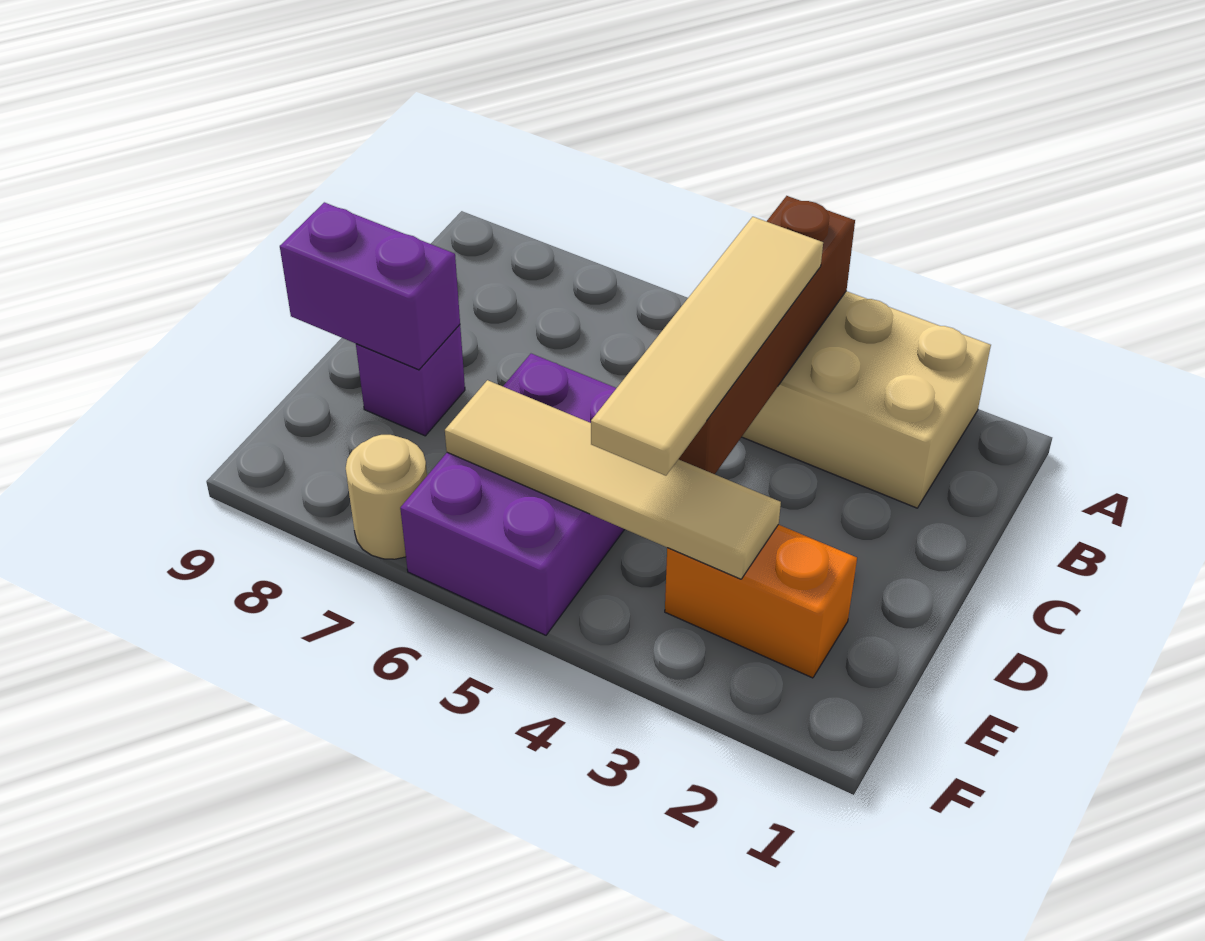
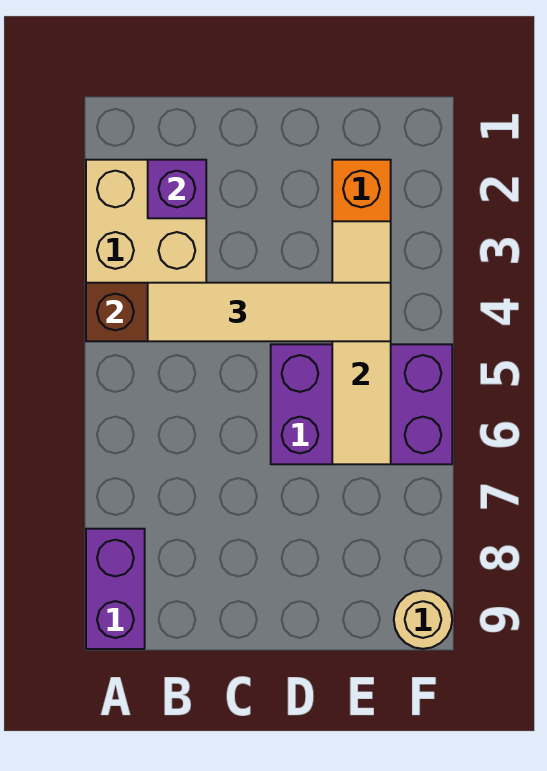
purple 1x1 brick [356,325,465,436] -> purple 1x1 brick moved to [148,160,206,218]
purple 1x2 brick [280,202,460,370] -> purple 1x2 brick moved to [86,529,145,649]
tan 1x1 round brick [346,435,427,559] -> tan 1x1 round brick moved to [394,590,452,649]

